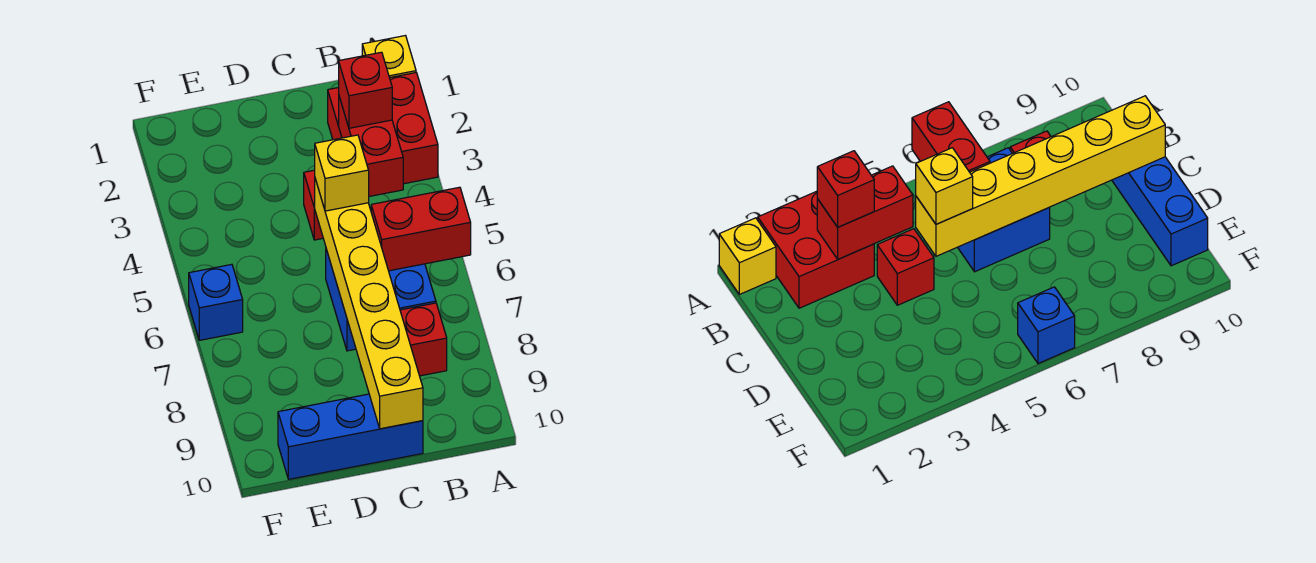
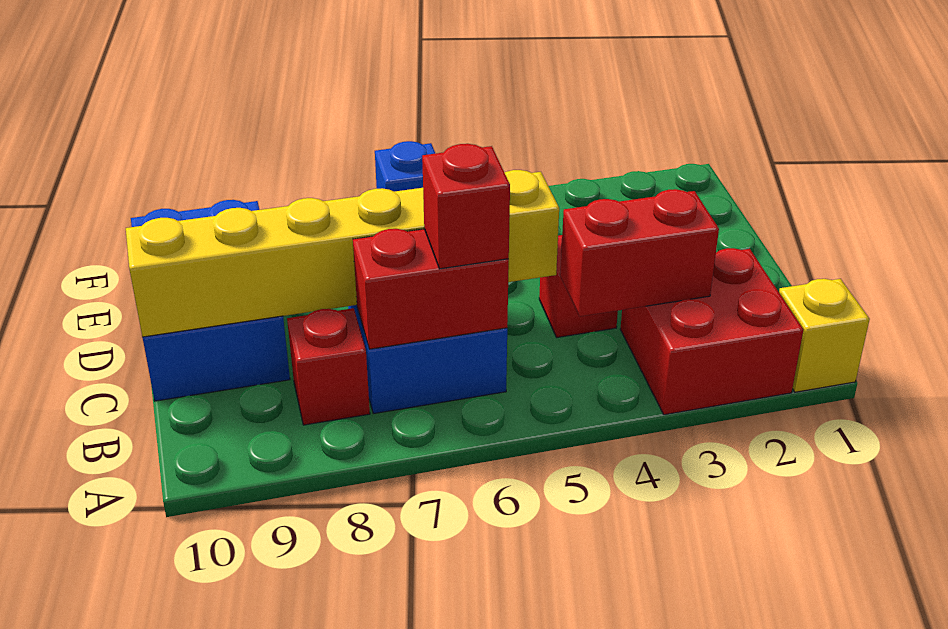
red 1x2 brick [371,187,471,271] -> red 1x2 brick turned to [353,229,509,349]
red 1x1 brick [339,52,392,128] -> red 1x1 brick moved to [422,144,510,269]
yellow 1x1 brick [315,135,369,211] -> none
blue 1x3 brick [278,394,423,479] -> blue 2x3 brick [131,200,290,401]

